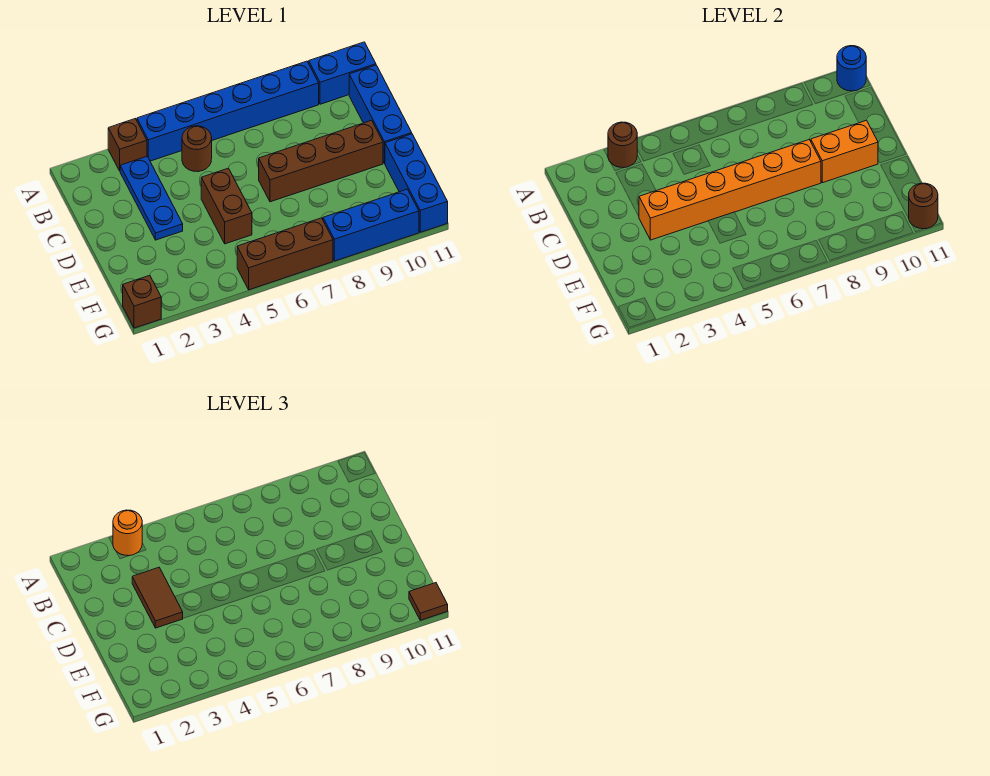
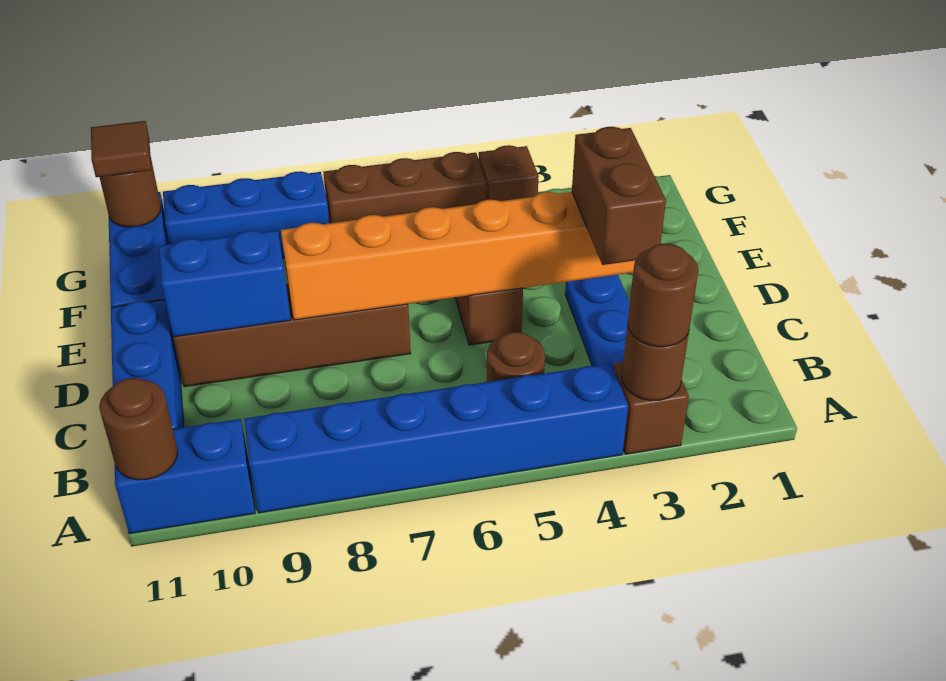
orange 1x1 round brick [113,510,142,556] -> brown 1x1 round brick [628,243,699,347]
blue 1x1 round brick [837,46,866,91] -> brown 1x1 round brick [99,378,178,480]
brown 1x2 tile [132,567,183,628] -> brown 1x2 brick [572,127,666,265]
orange 1x2 brick [811,120,878,183] -> blue 1x2 brick [159,230,291,337]
brown 1x1 brick [123,275,161,328] -> brown 1x1 brick moved to [479,145,539,201]

